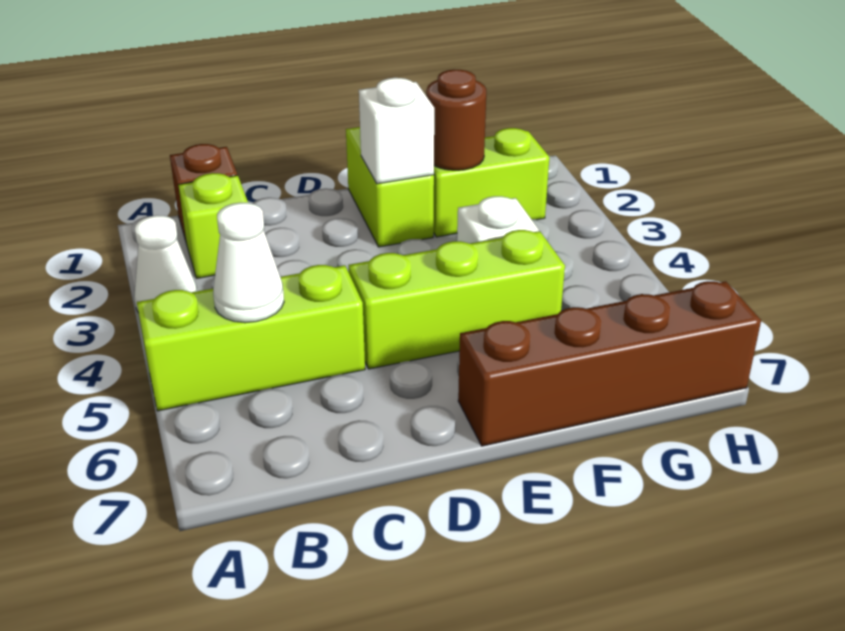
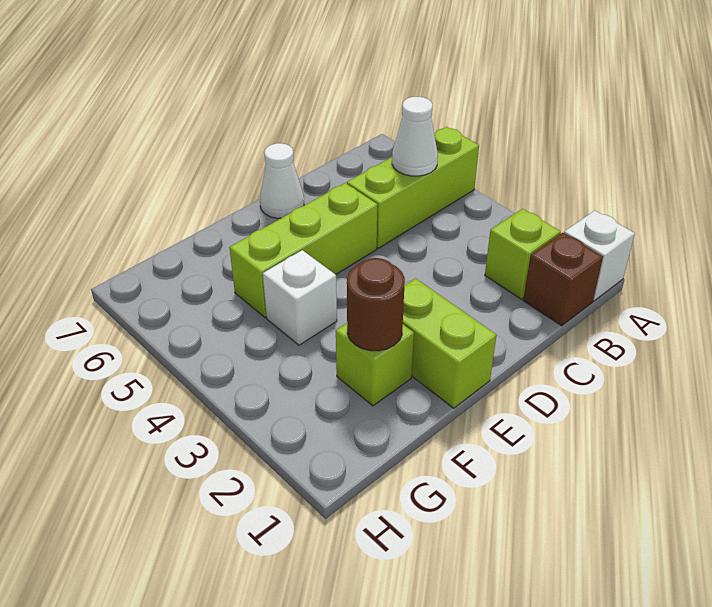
white 1x1 cone [134,215,197,311] -> white 1x1 cone moved to [260,143,304,218]
white 1x1 brick [359,78,434,184] -> white 1x1 brick moved to [564,211,635,301]
brown 1x4 brick [458,281,761,446] -> none
lime 1x2 brick [434,128,549,237] -> lime 1x1 brick [336,323,414,406]

